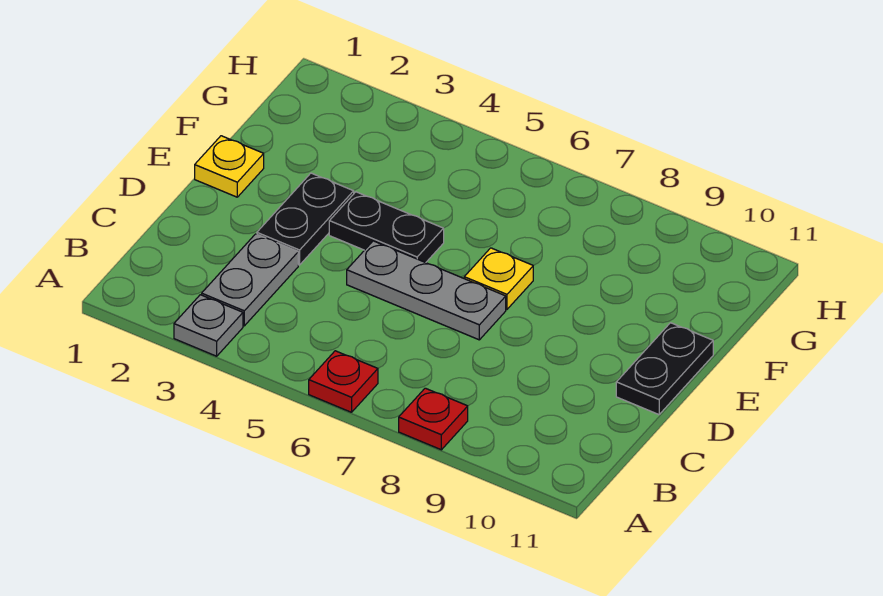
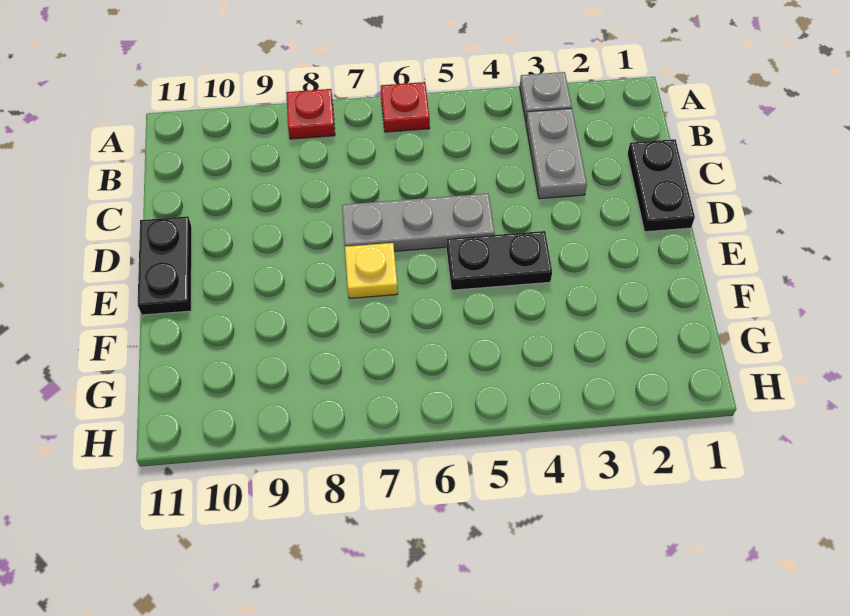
black 1x2 plate [257,173,354,265] -> black 1x2 plate moved to [627,139,695,232]
yellow 1x1 plate [195,136,264,197] -> none

